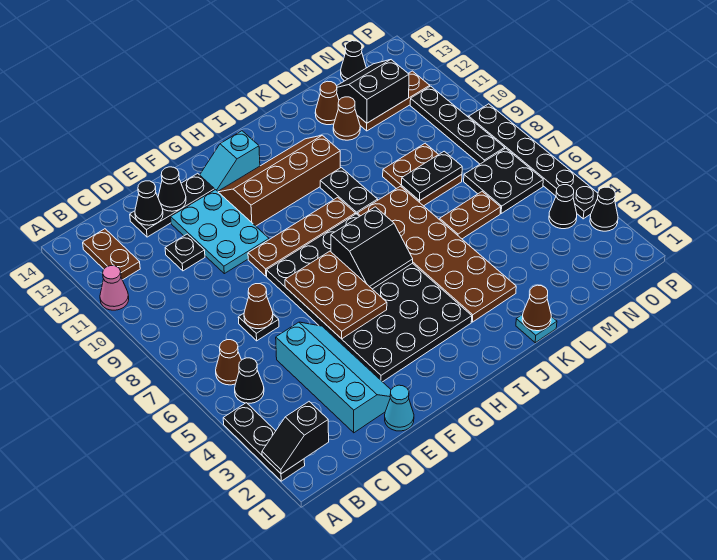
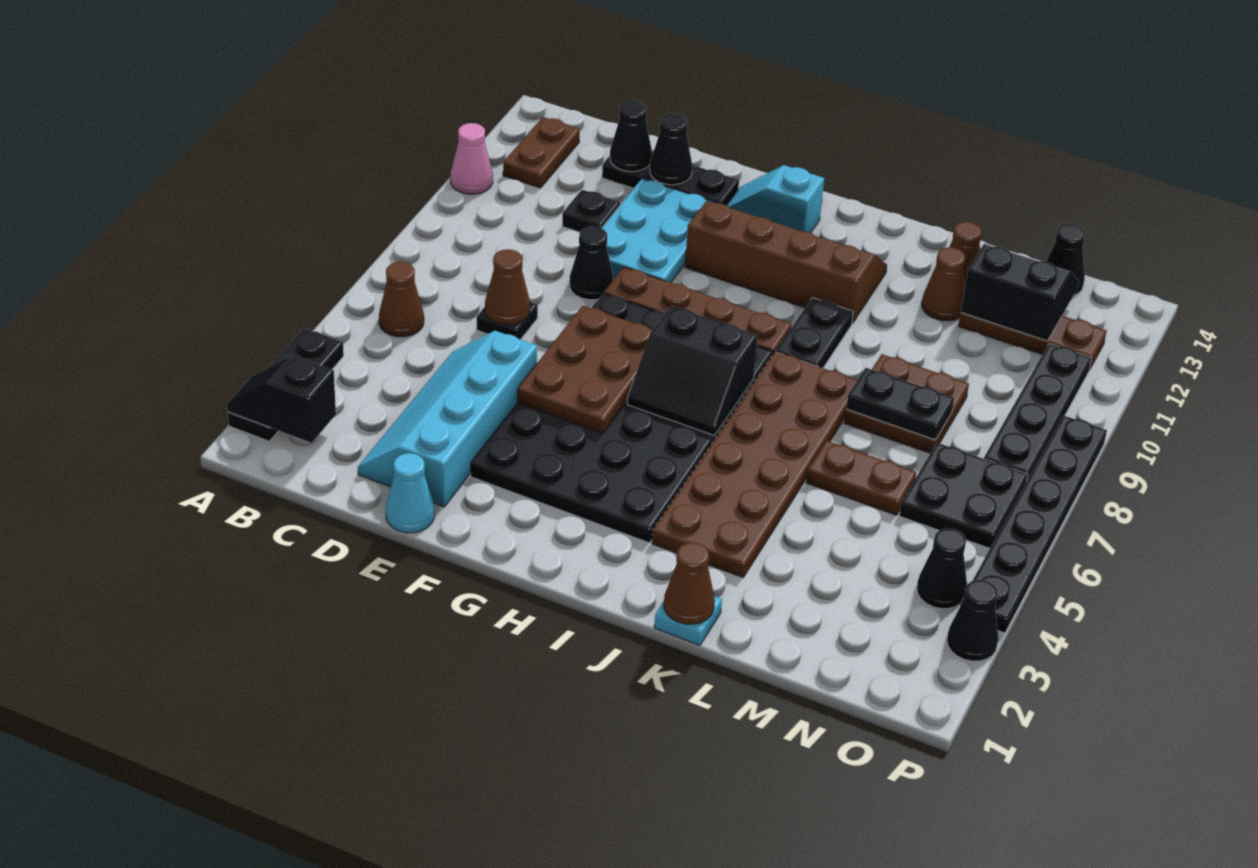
black 1x1 cone [235,358,264,403] -> black 1x1 cone moved to [570,226,613,300]
cyan 2x4 slope [276,322,391,433] -> cyan 2x4 slope turned to [358,331,537,507]

